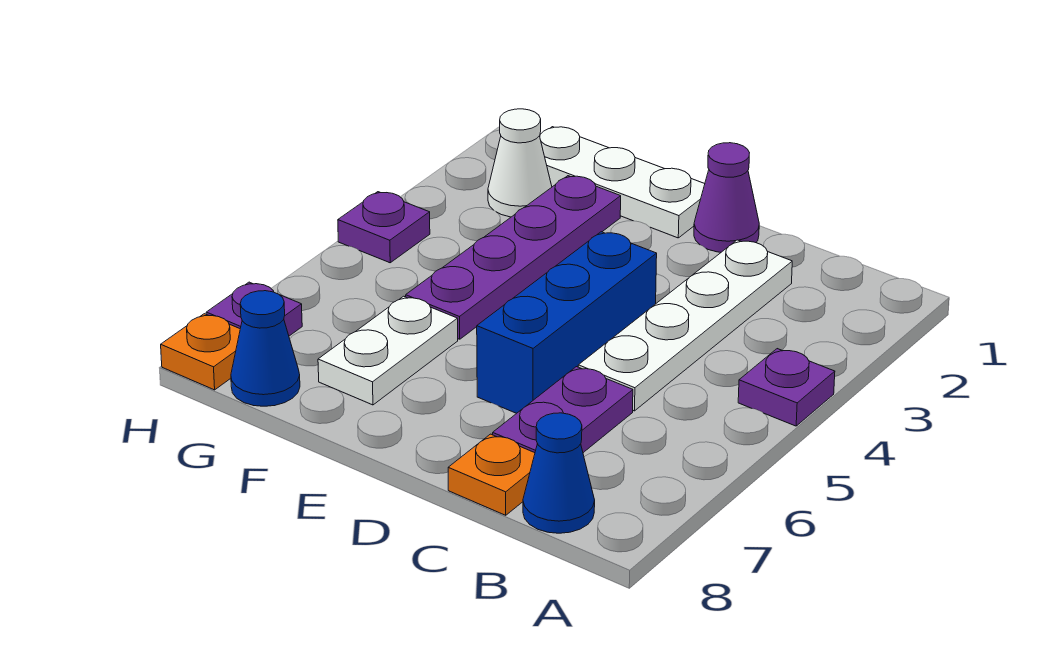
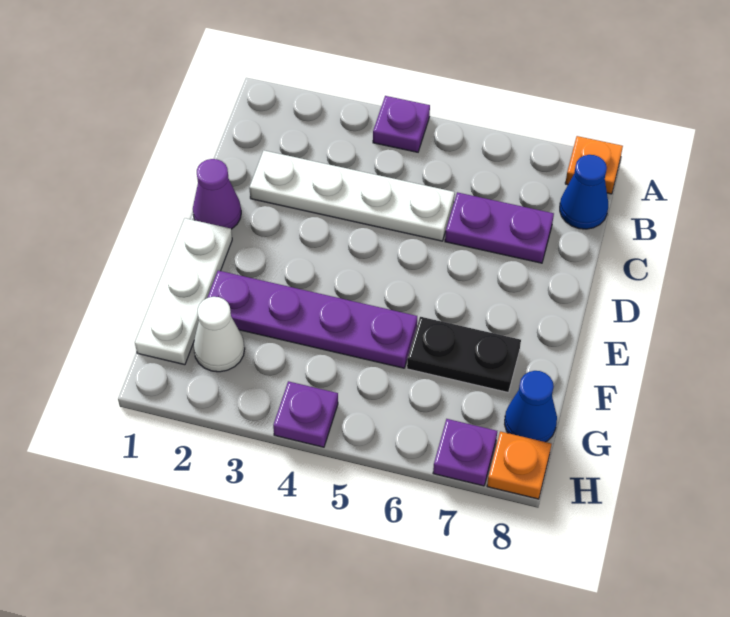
orange 1x1 plate [448,434,535,515] -> orange 1x1 plate moved to [565,136,623,194]
blue 1x3 brick [477,232,657,413] -> none
white 1x2 plate [318,296,458,405] -> black 1x2 plate [407,317,521,392]

